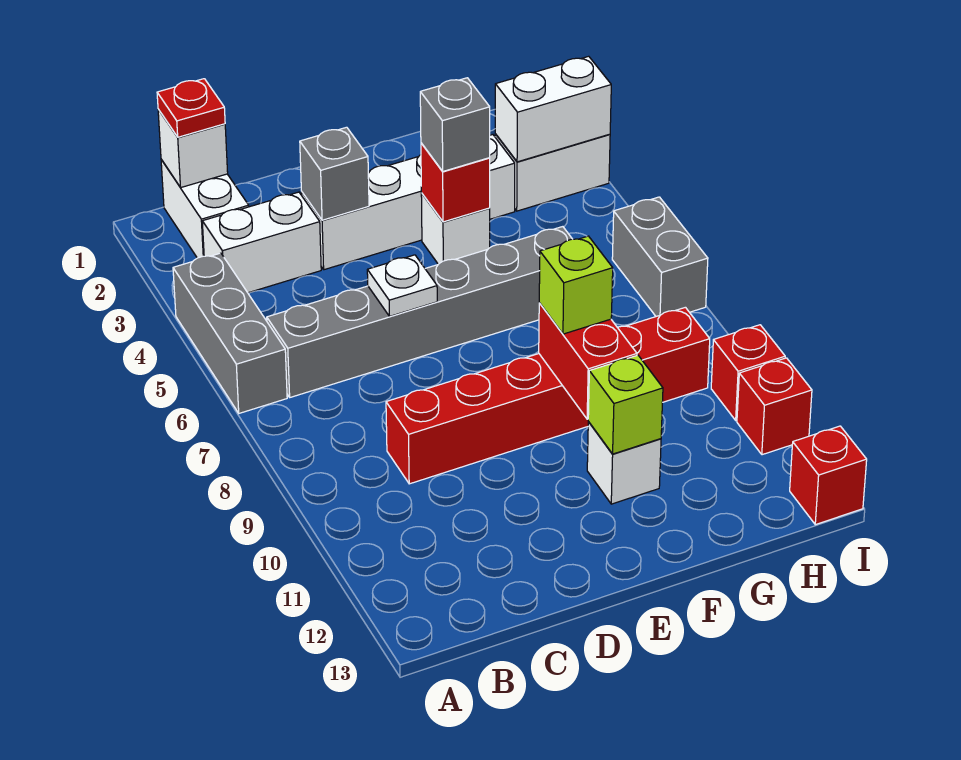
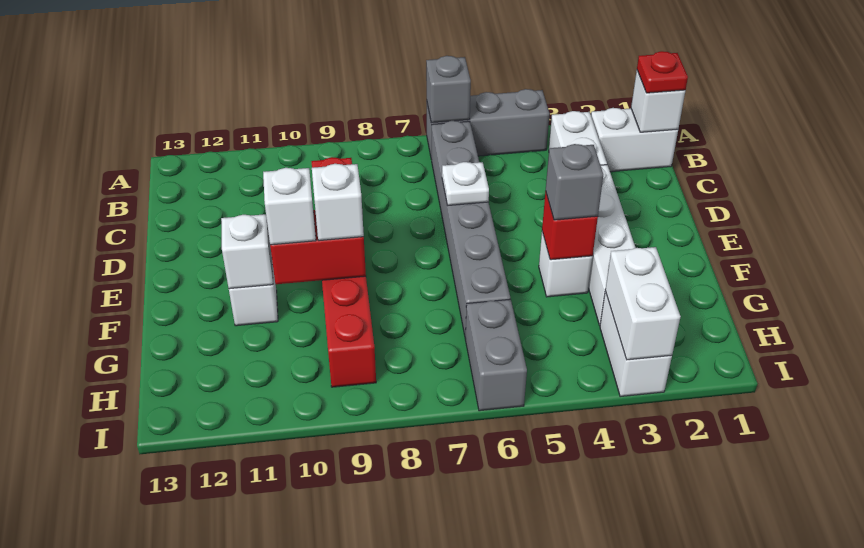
grey 1x1 brick [300,127,369,220] -> grey 1x1 brick moved to [426,56,471,123]
lime 1x1 brick [539,236,613,334] -> white 1x1 brick [312,164,364,241]
none -> white 1x1 brick [263,168,316,245]
lime 1x1 brick [588,355,663,454] -> white 1x1 brick [221,214,273,289]
grey 1x2 brick [612,197,708,316] -> grey 1x2 brick turned to [465,299,527,411]
red 1x1 brick [711,325,785,420] -> none
red 1x1 brick [737,358,812,455] -> none
red 1x1 brick [790,426,867,525] -> none

